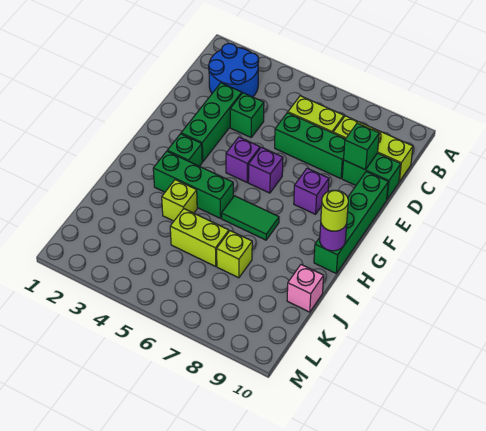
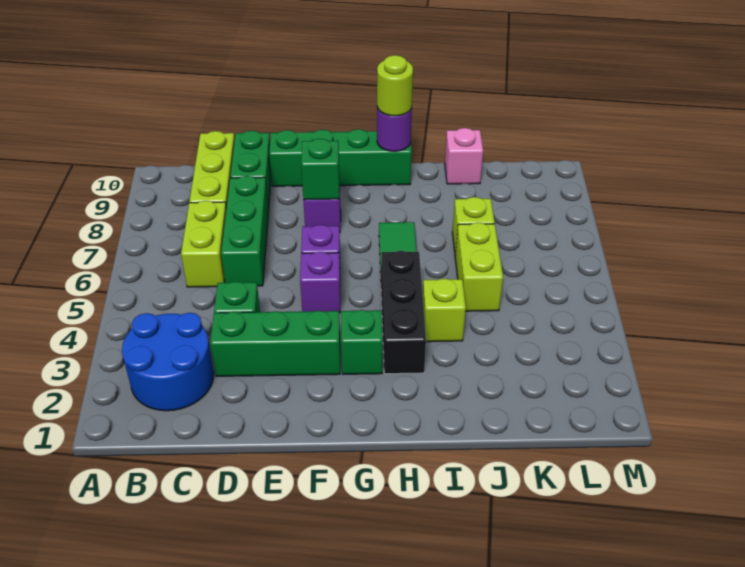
green 1x1 brick [344,123,379,170] -> green 1x1 brick moved to [301,139,340,200]
green 1x3 brick [153,151,233,218] -> black 1x3 brick [381,251,426,374]

